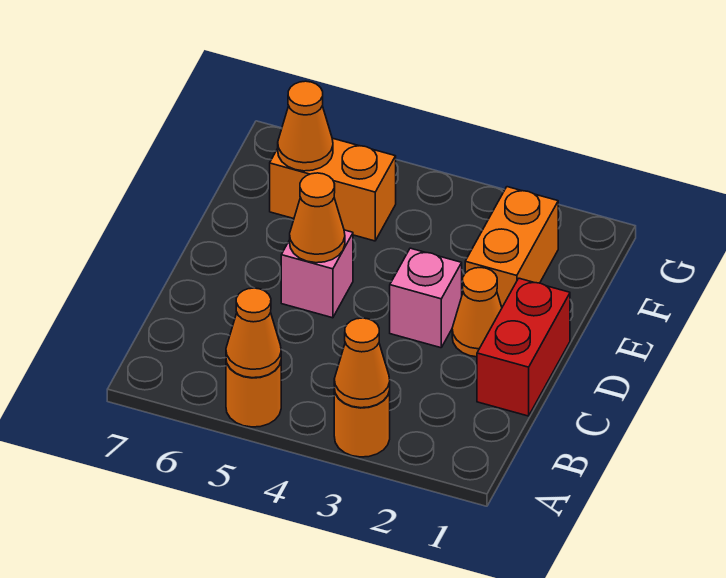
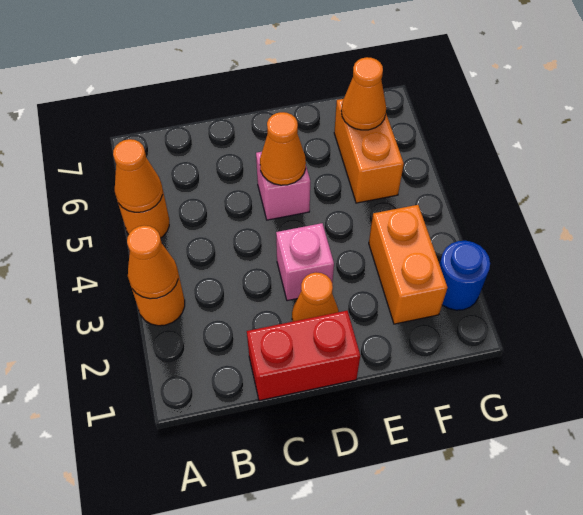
orange 1x2 brick [465,187,558,307] -> orange 1x2 brick turned to [369,205,447,324]
none -> blue 1x1 round brick [439,241,490,310]

